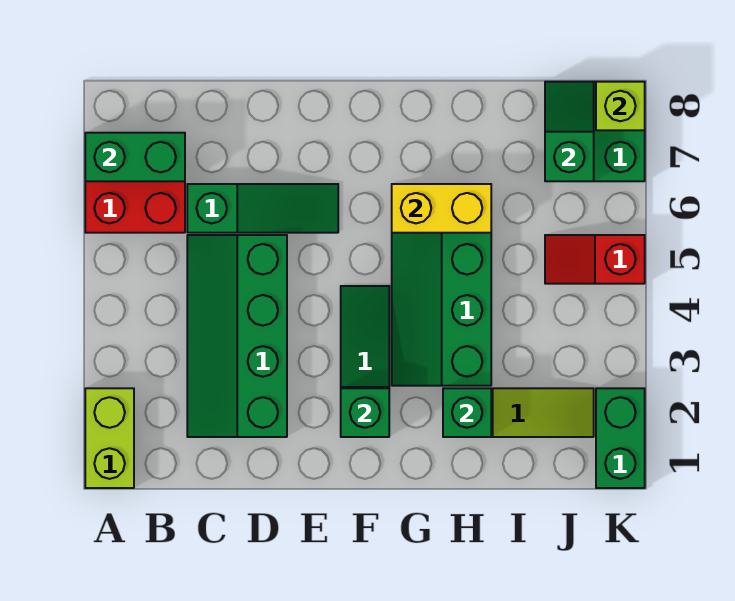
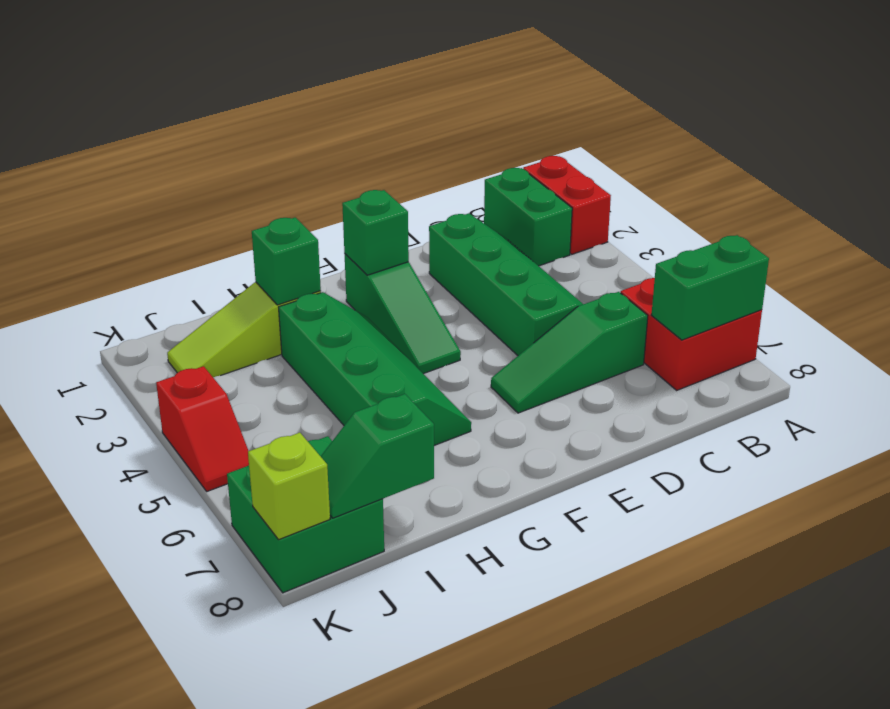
lime 1x2 brick [85,388,134,488] -> red 1x2 brick [523,156,611,254]
yellow 1x2 brick [392,184,491,233] -> none
red 1x2 slope [545,235,645,284] -> red 1x2 slope turned to [156,366,249,491]
green 1x2 slope [545,82,594,181] -> green 1x2 slope turned to [321,394,434,518]
green 1x2 brick [596,388,645,488] -> green 1x2 brick moved to [484,168,572,266]

